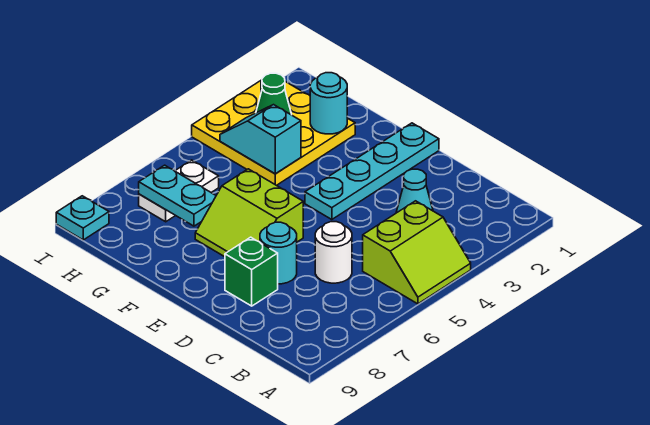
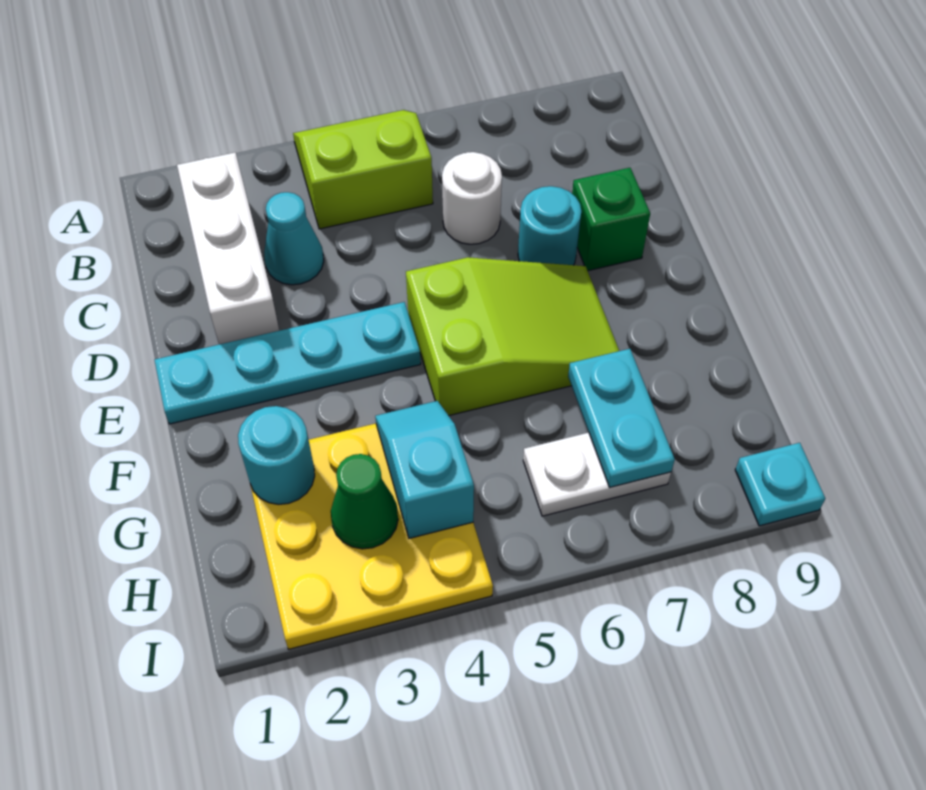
none -> white 1x3 brick [177,153,279,344]
lime 2x2 slope [195,169,303,257] -> lime 2x3 slope [406,257,619,416]
cyan 1x2 slope [220,105,301,174] -> cyan 1x2 slope turned to [375,401,474,538]

